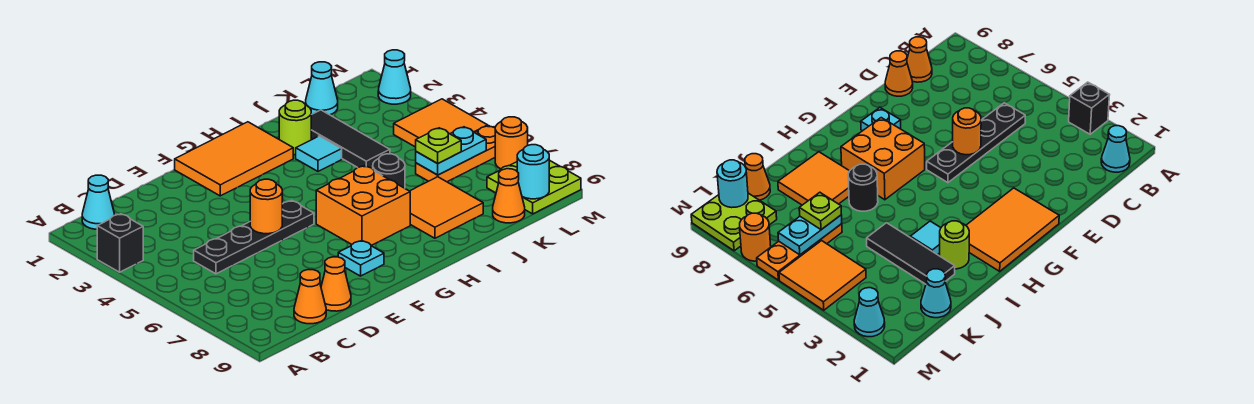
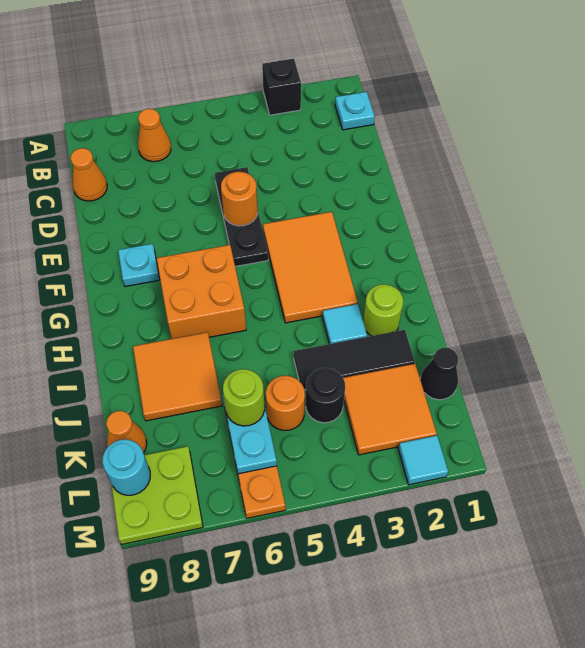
cyan 1x1 cone [82,175,114,229] -> cyan 1x1 plate [335,92,375,130]
black 1x4 plate [194,200,314,274] -> black 1x3 plate [215,167,268,267]
orange 1x1 cone [321,257,351,311] -> orange 1x1 cone moved to [138,109,171,162]
orange 2x3 tile [175,122,293,196] -> orange 2x3 tile moved to [263,212,358,323]
black 1x1 round brick [373,154,405,188] -> black 1x1 round brick moved to [306,368,345,423]
cyan 1x1 cone [306,62,338,115] -> black 1x1 cone [420,348,458,400]
lime 1x1 plate [416,128,461,163] -> lime 1x1 round brick [223,369,265,426]
orange 2x2 tile [394,99,488,147] -> orange 2x2 tile moved to [343,364,437,455]
cyan 1x1 cone [378,50,411,104] -> cyan 1x1 tile [398,435,448,485]
orange 1x1 round brick [495,117,528,169] -> orange 1x1 round brick moved to [266,376,305,430]

